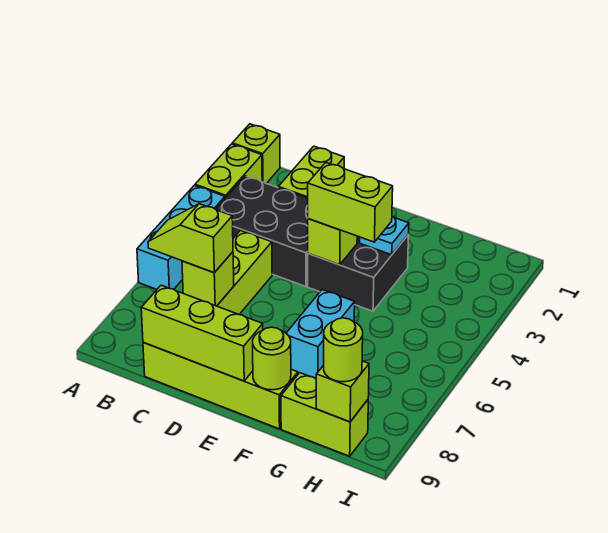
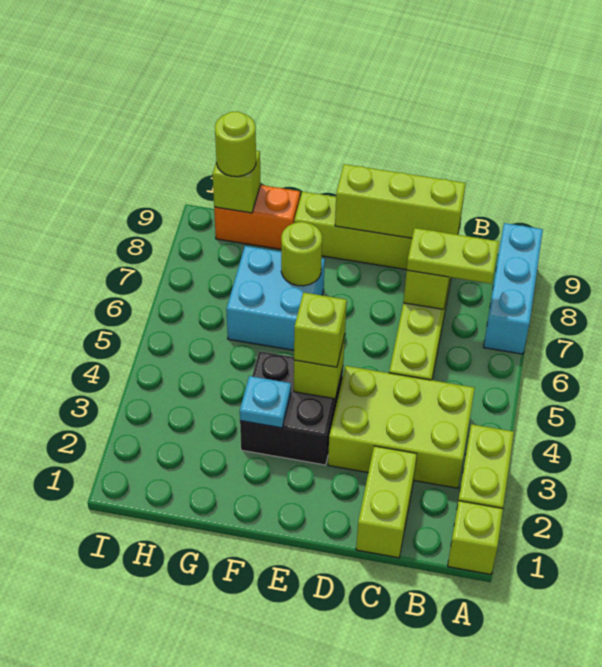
cyan 1x3 brick [137,185,225,289] -> cyan 1x3 brick moved to [484,223,543,354]
black 2x3 brick [216,176,308,287] -> lime 2x3 brick [328,366,475,488]
lime 1x2 slope [148,204,233,273] -> lime 1x2 plate [407,228,499,284]
lime 1x2 brick [308,163,393,242] -> lime 1x1 brick [294,292,347,367]
cyan 1x2 brick [286,290,355,379] -> cyan 2x2 brick [226,246,325,350]
lime 1x1 round brick [253,327,291,390] -> lime 1x1 round brick moved to [281,222,322,286]
lime 1x2 brick [281,373,368,456] -> orange 1x2 brick [214,185,300,249]

